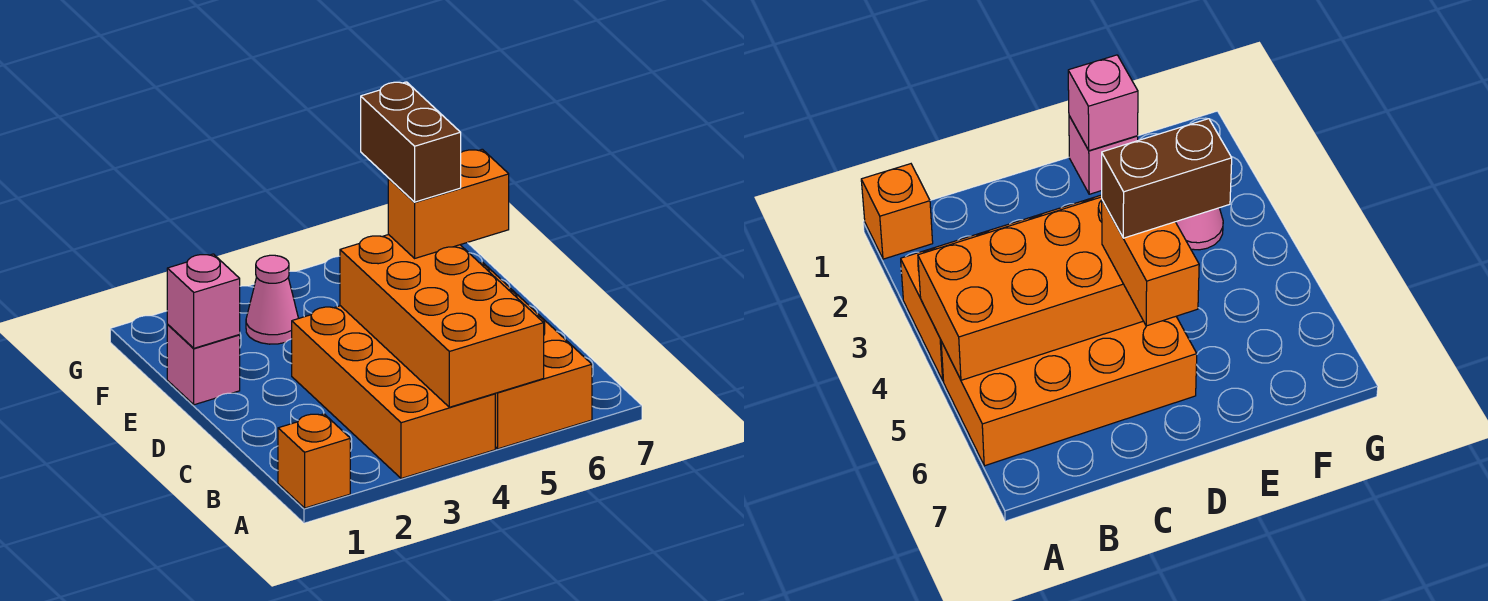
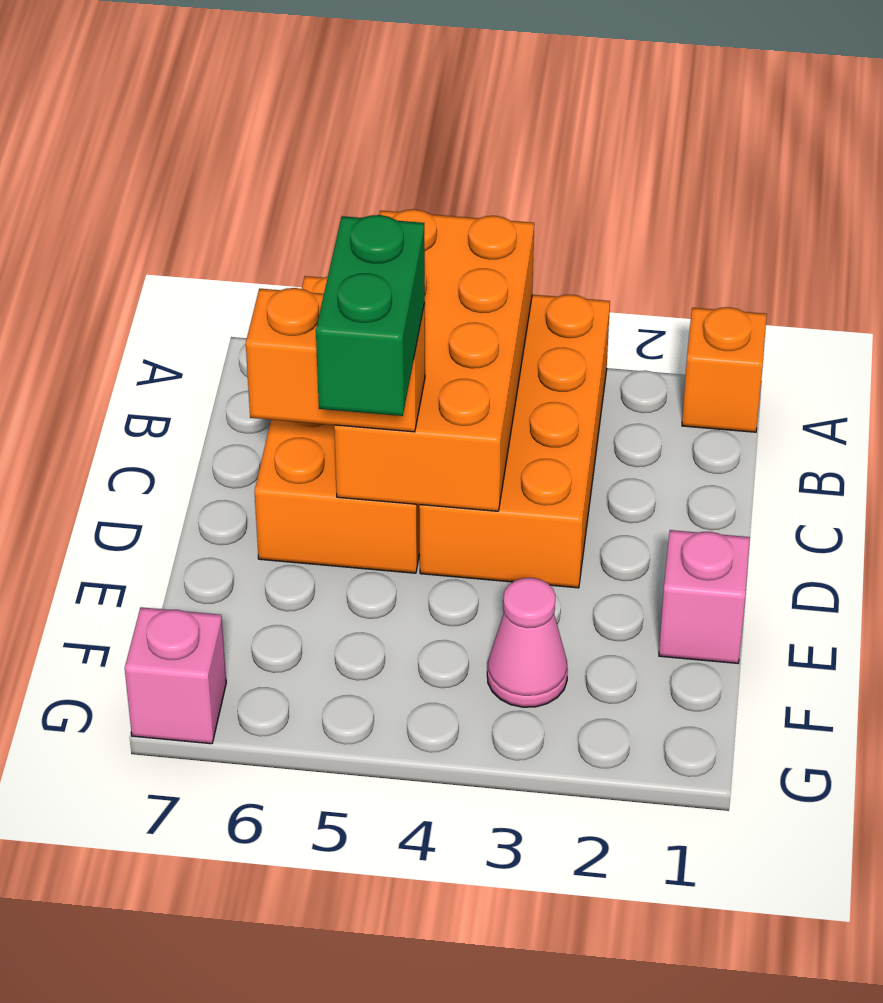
brown 1x2 brick [361,82,461,202] -> green 1x2 brick [316,215,425,416]
pink 1x1 brick [167,254,240,348] -> pink 1x1 brick moved to [125,607,226,744]

